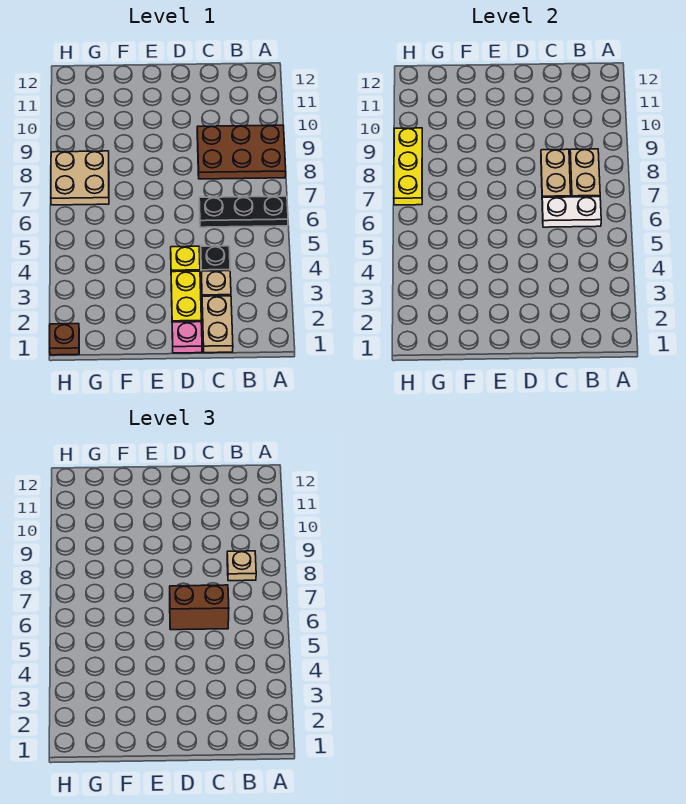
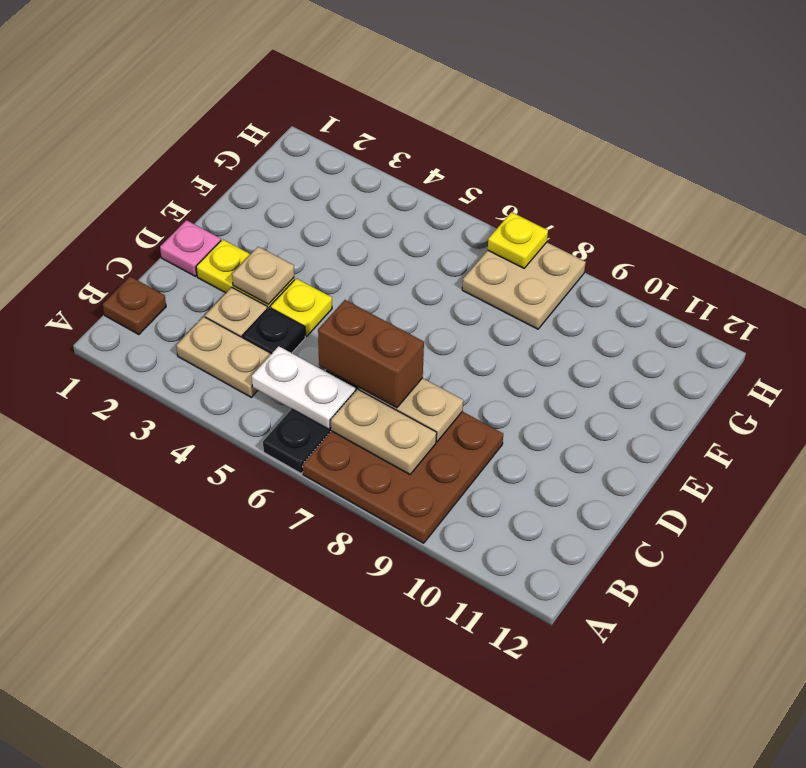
brown 2x3 plate [197,125,286,179] -> brown 3x3 plate [303,412,503,543]
white 1x2 plate [542,197,601,227] -> white 1x2 plate turned to [252,346,355,429]
tan 1x1 plate [227,551,256,581] -> tan 1x1 plate moved to [232,247,294,305]
tan 1x2 plate [202,296,233,353] -> tan 1x2 plate moved to [176,317,271,397]
brown 1x2 brick [170,585,229,630] -> brown 1x2 brick turned to [318,300,424,408]
brown 1x1 plate [50,324,79,355] -> brown 1x1 plate moved to [103,276,166,335]
yellow 1x3 plate [394,128,422,205] -> yellow 1x1 plate [488,212,548,268]

